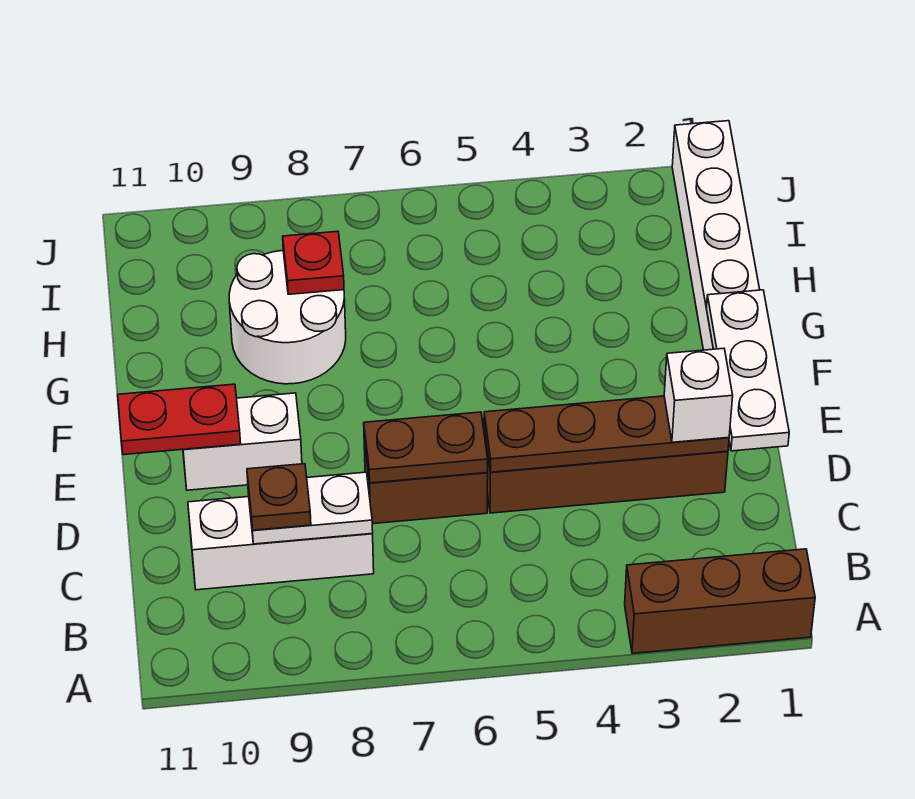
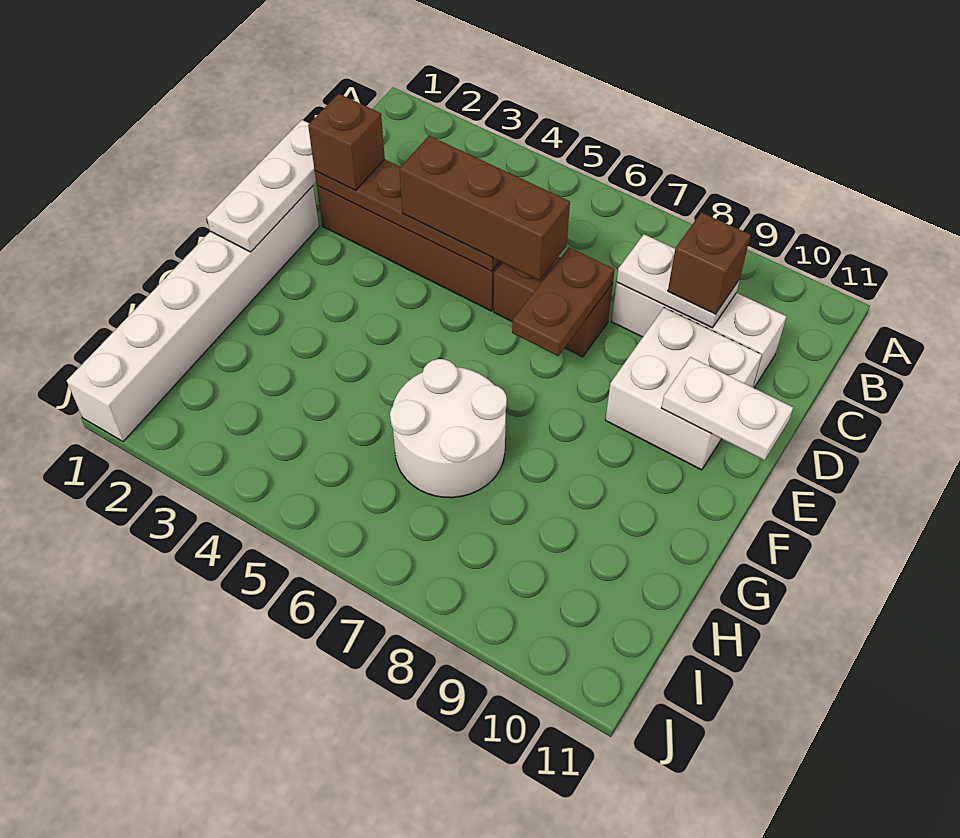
brown 1x3 brick [625,549,815,653] -> brown 1x3 brick moved to [399,136,570,280]
brown 1x1 plate [247,464,311,530] -> brown 1x1 brick [668,212,751,314]
white 1x1 brick [664,348,733,442] -> brown 1x1 brick [308,94,385,190]
brown 1x2 plate [364,412,488,483] -> brown 1x2 plate turned to [512,247,615,356]
white 1x2 brick [183,393,302,490] -> white 2x2 brick [605,308,762,470]
red 1x2 plate [118,384,241,455] -> white 1x2 plate [662,357,793,460]
white 2x2 round brick [229,251,346,384] -> white 2x2 round brick moved to [390,359,507,498]
red 1x1 plate [283,231,344,294] -> none

